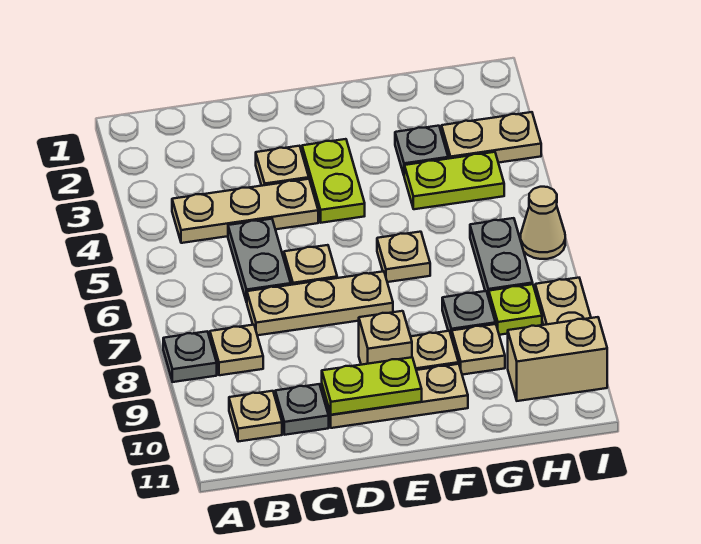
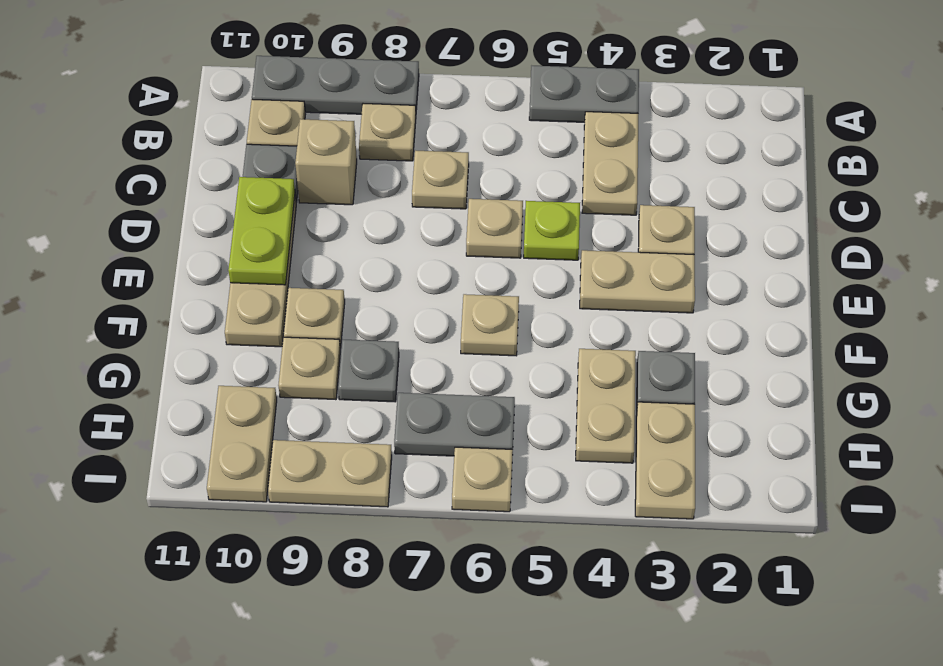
grey 1x1 plate [163,331,217,382] -> grey 1x3 plate [252,56,419,114]
tan 1x3 plate [172,179,318,243] -> tan 1x2 plate [582,112,639,215]
grey 1x2 plate [228,219,291,302] -> grey 1x2 plate moved to [529,66,639,122]
tan 1x3 plate [247,271,393,335] -> tan 1x1 plate [412,151,469,209]
lime 1x2 plate [302,139,365,223] -> tan 1x2 plate [580,250,695,313]
tan 1x1 brick [359,311,412,365] -> tan 1x1 brick moved to [295,119,357,205]
lime 1x2 plate [404,152,504,209] -> tan 1x2 plate [576,349,636,463]
lime 1x1 plate [489,284,542,335] -> lime 1x1 plate moved to [524,201,580,260]
tan 1x2 brick [508,317,607,401] -> tan 1x2 plate [207,386,277,502]
tan 1x1 cone [521,187,565,259] -> tan 1x1 plate [452,447,513,512]

